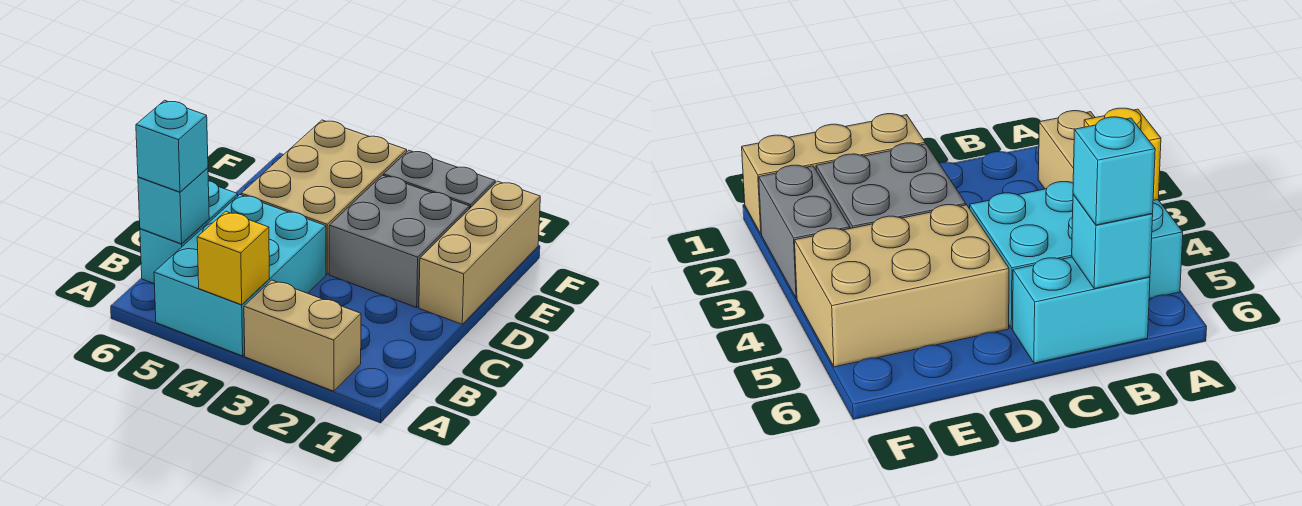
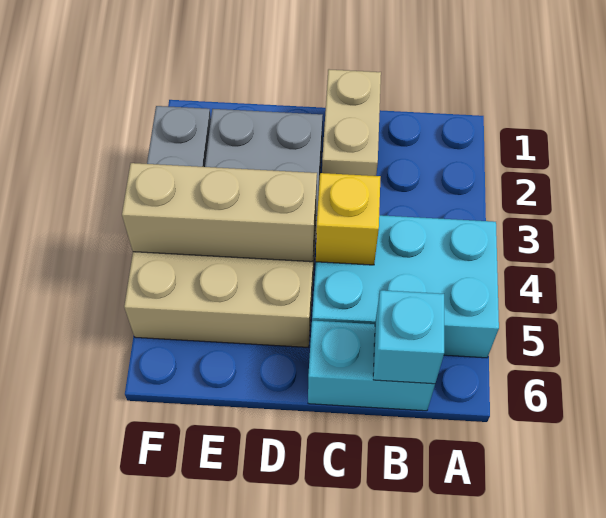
tan 1x2 brick [244,280,361,391] -> tan 1x2 brick moved to [322,69,381,176]
yellow 1x1 brick [197,211,269,305] -> yellow 1x1 brick moved to [316,173,380,265]
cyan 1x1 brick [136,100,208,192] -> none
tan 1x3 brick [419,181,540,324] -> tan 1x3 brick moved to [122,163,317,262]

